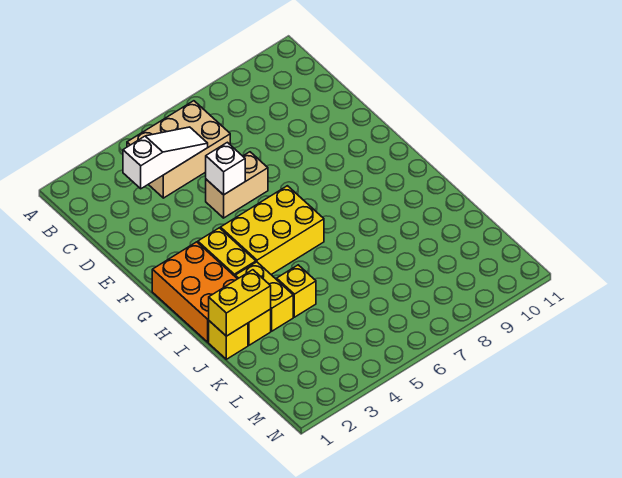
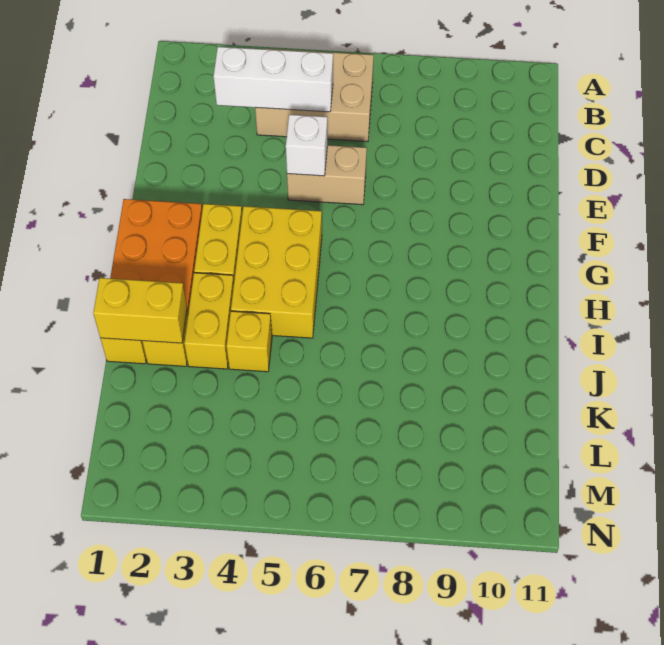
white 1x3 slope [123,127,208,189] -> white 1x3 brick [213,47,333,112]
yellow 2x3 brick [221,186,324,274] -> yellow 2x3 brick turned to [231,206,322,338]

